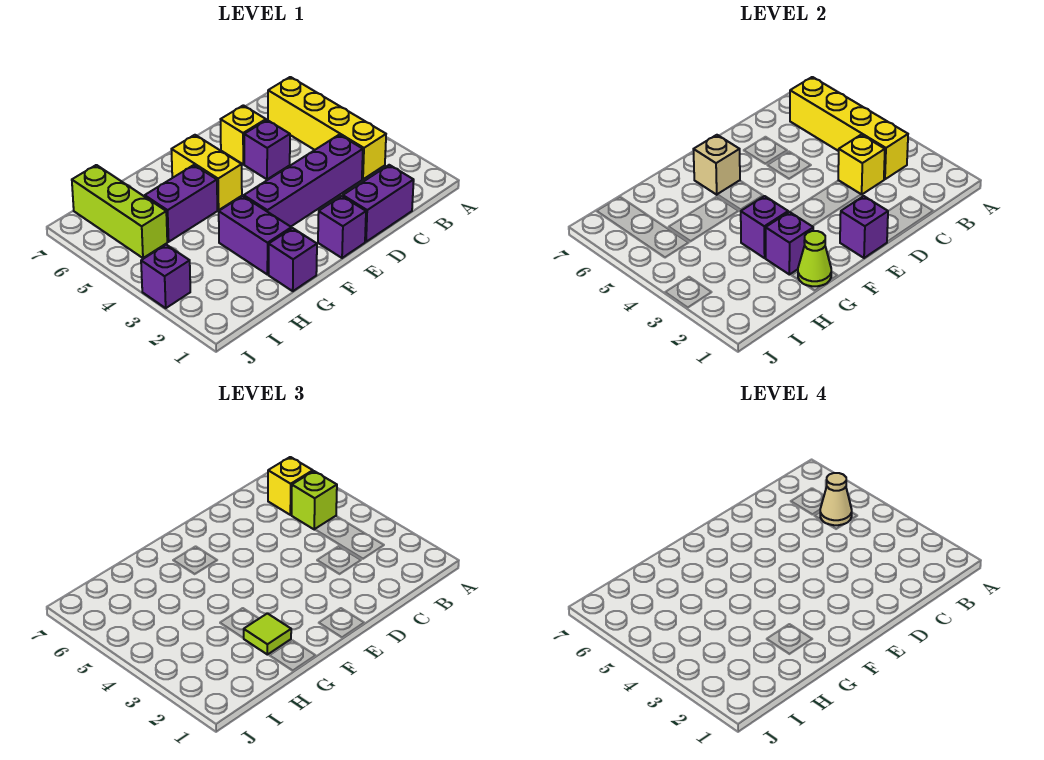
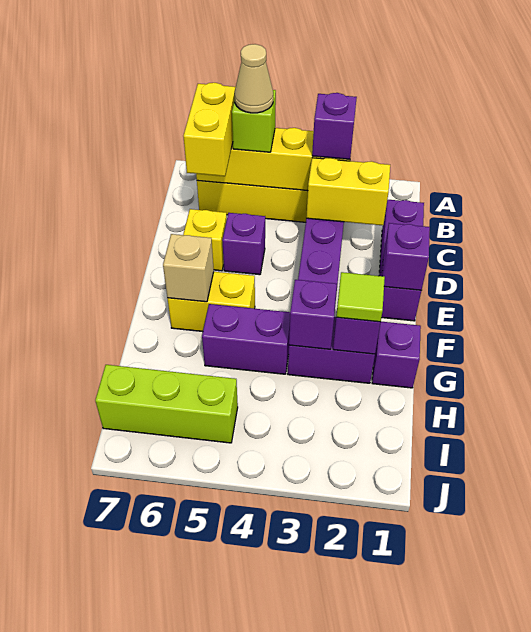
yellow 1x1 brick [268,457,313,515] -> yellow 1x2 brick [183,83,235,176]
yellow 1x1 brick [838,135,885,195] -> yellow 1x2 brick [306,158,390,225]
lime 1x1 cone [798,231,831,286] -> none
purple 1x2 brick [145,165,217,242] -> purple 1x2 brick turned to [202,304,290,374]
purple 1x1 brick [141,245,190,308] -> purple 1x1 brick moved to [312,93,357,159]

